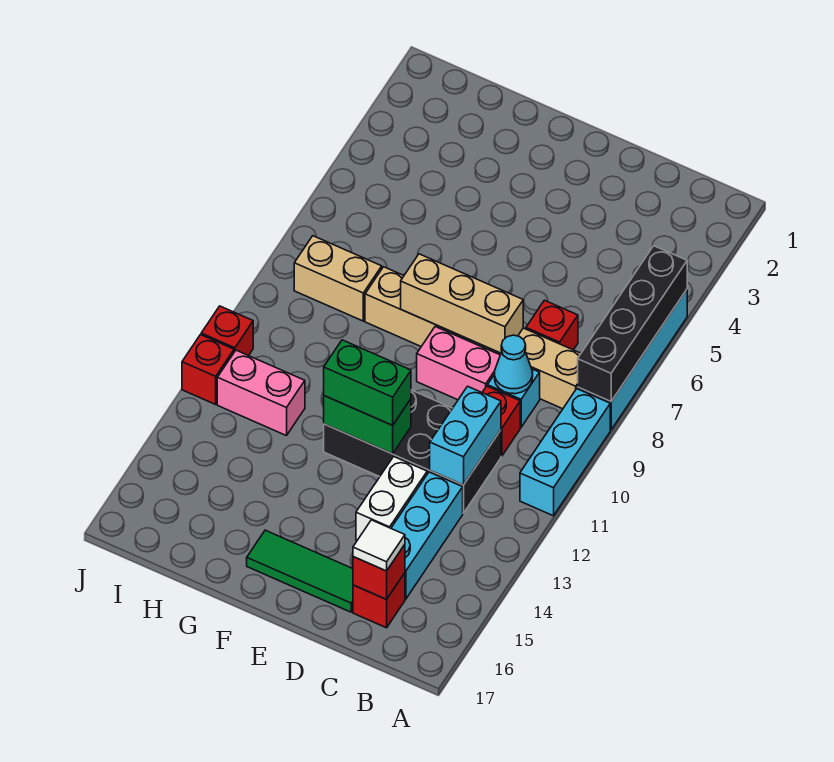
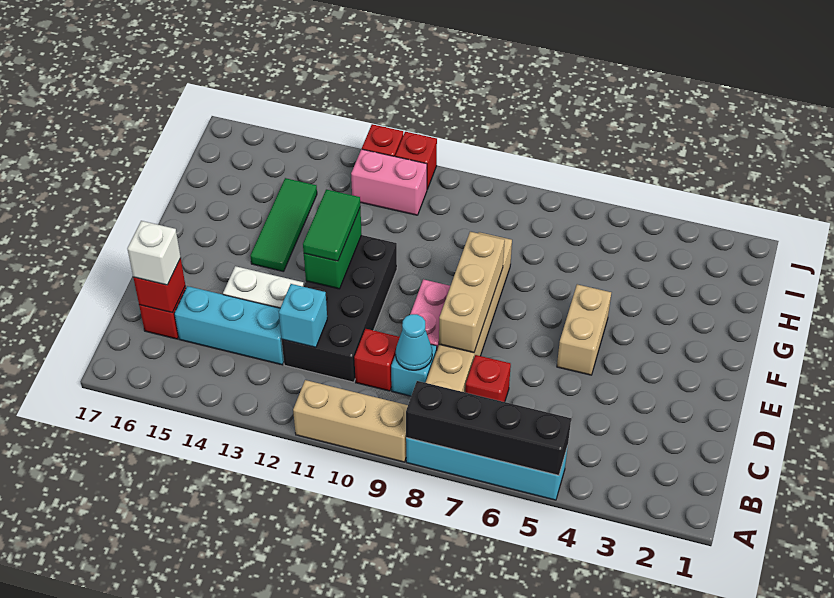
cyan 1x3 brick [520,389,610,516] -> tan 1x3 brick [293,380,408,462]
cyan 1x2 brick [430,386,501,485] -> cyan 1x1 brick [279,284,327,347]
white 1x1 tile [353,520,405,571] -> white 1x1 brick [127,221,181,285]
green 1x3 tile [247,530,353,612] -> green 1x3 tile moved to [250,178,317,272]
green 1x2 brick [324,340,411,425] -> green 1x2 tile [303,189,360,261]
tan 1x2 brick [294,236,382,321] -> tan 1x2 brick moved to [557,284,611,375]
pink 1x2 brick [217,350,305,436] -> pink 1x2 brick turned to [351,149,427,215]

